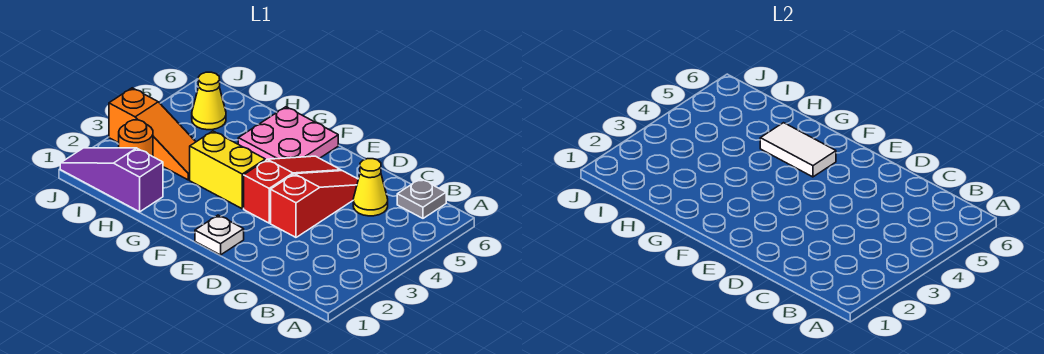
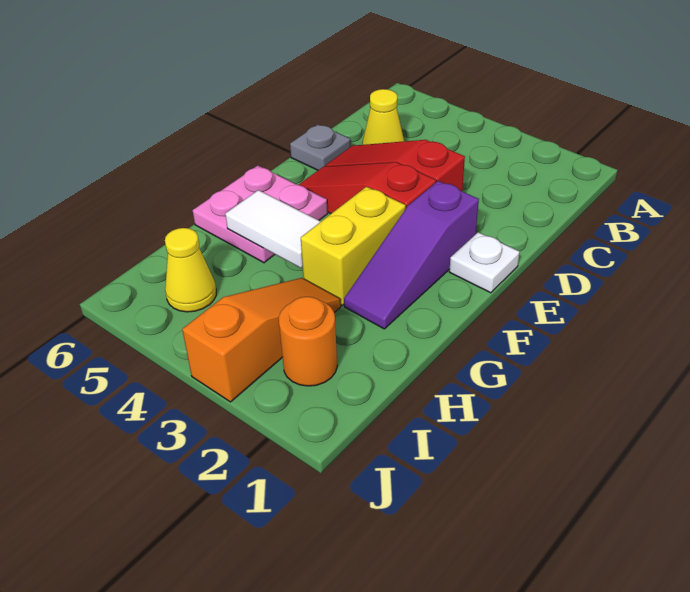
grey 1x1 plate [397,179,446,218] -> grey 1x1 plate moved to [290,124,351,170]
white 1x2 tile [760,123,836,177] -> white 1x2 tile turned to [225,190,321,268]
purple 1x3 slope [60,148,163,212] -> purple 1x3 slope moved to [344,181,479,329]

